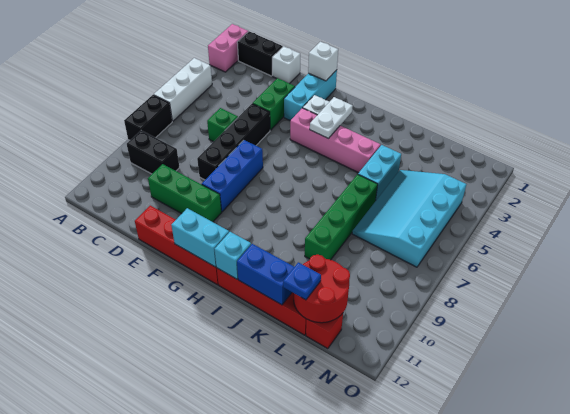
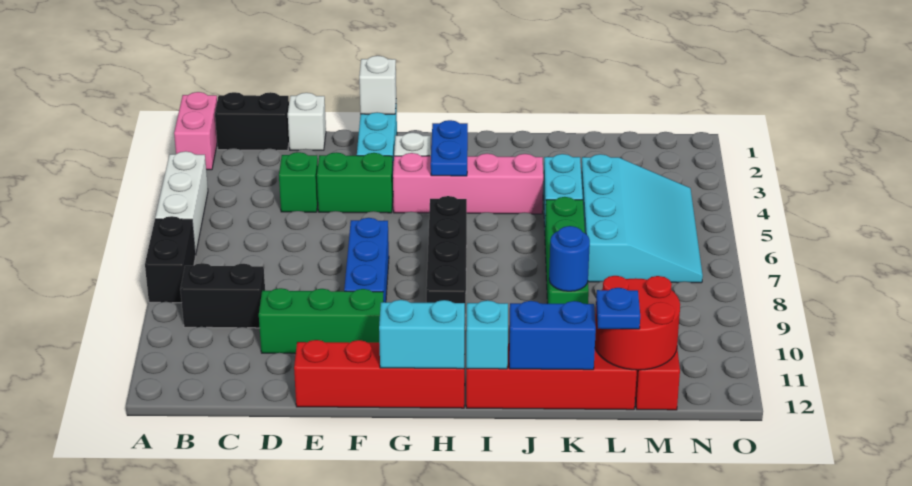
green 1x1 brick [207,108,238,142] -> green 1x1 brick moved to [279,152,318,212]
green 1x2 brick [253,78,295,130] -> green 1x2 brick turned to [317,152,393,213]
black 1x4 brick [197,104,270,180] -> black 1x4 brick moved to [426,196,467,316]
white 1x2 plate [310,97,353,139] -> blue 1x2 plate [431,120,468,176]
none -> blue 1x1 round brick [549,226,590,291]
cyan 3x4 slope [352,170,466,267] -> cyan 3x4 slope turned to [581,154,703,283]

